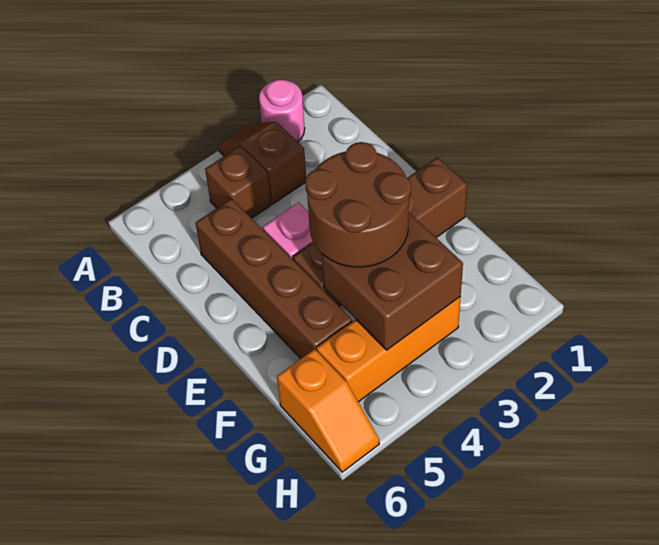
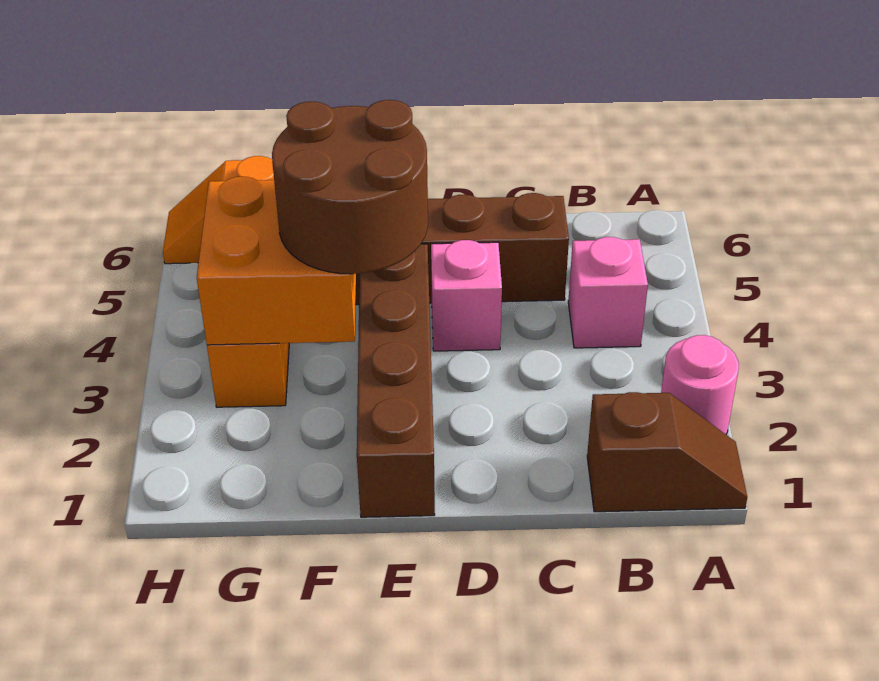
brown 1x2 slope [218,122,306,204] -> brown 1x2 slope moved to [587,392,747,512]
brown 1x1 brick [205,146,271,218] -> pink 1x1 brick [568,237,648,348]
brown 2x2 brick [322,213,463,350] -> orange 2x2 brick [197,177,356,345]

